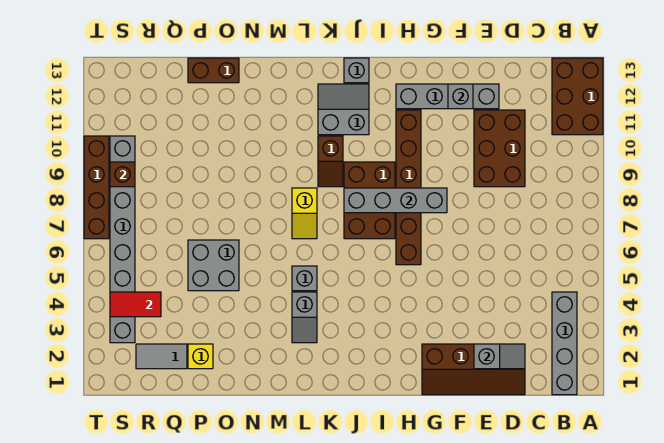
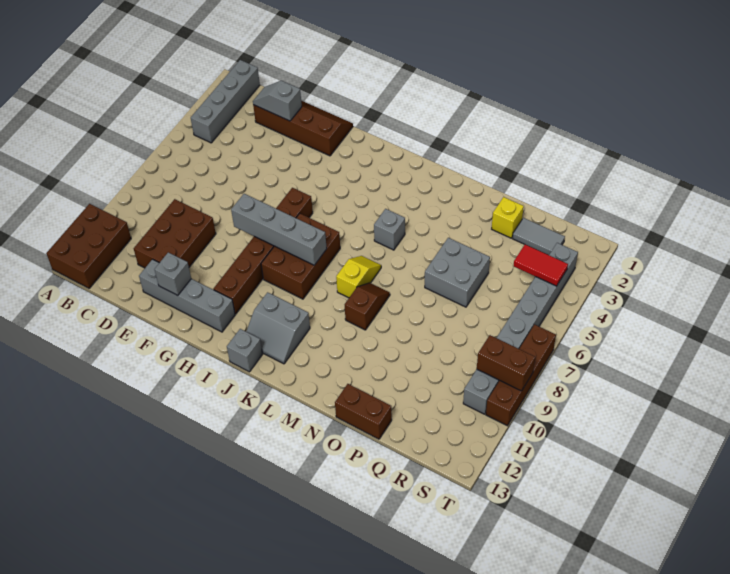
brown 1x2 slope [318,136,343,187] -> brown 1x2 slope moved to [345,283,390,330]
grey 1x2 slope [292,292,317,343] -> none
brown 1x1 brick [110,162,135,187] -> brown 1x2 brick [477,335,535,391]

